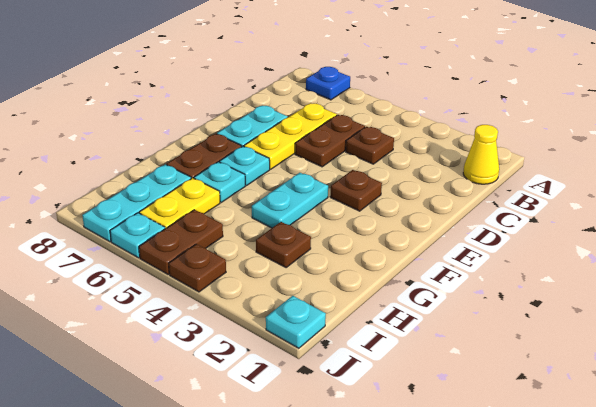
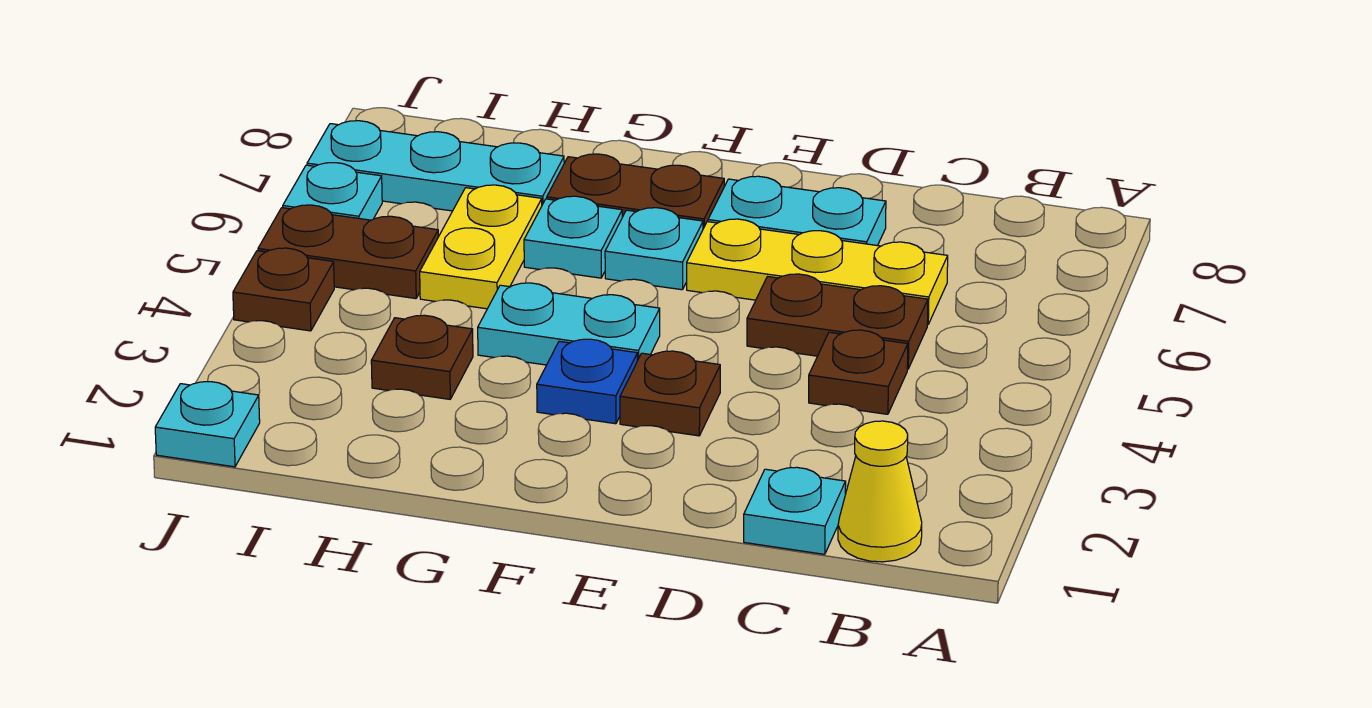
blue 1x1 plate [306,67,350,100] -> blue 1x1 plate moved to [537,339,638,424]
none -> cyan 1x1 plate [744,467,846,554]
yellow 1x2 plate [139,178,220,229] -> yellow 1x2 plate turned to [420,185,542,309]

